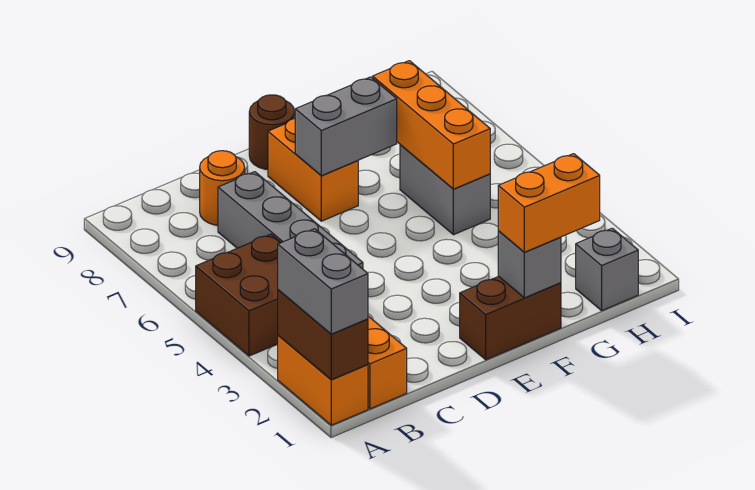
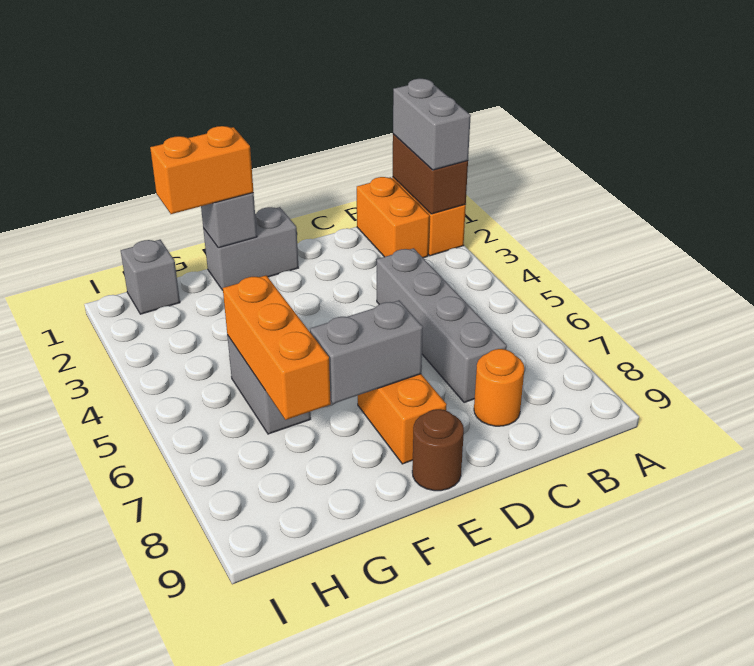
brown 2x2 brick [196,234,281,356] -> none
brown 1x2 brick [460,276,561,360] -> grey 1x2 brick [203,207,298,290]

